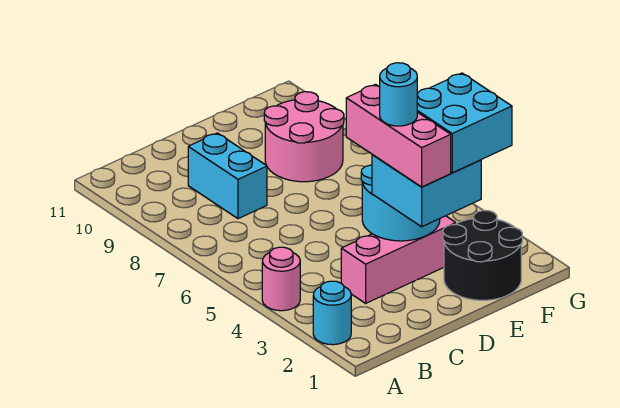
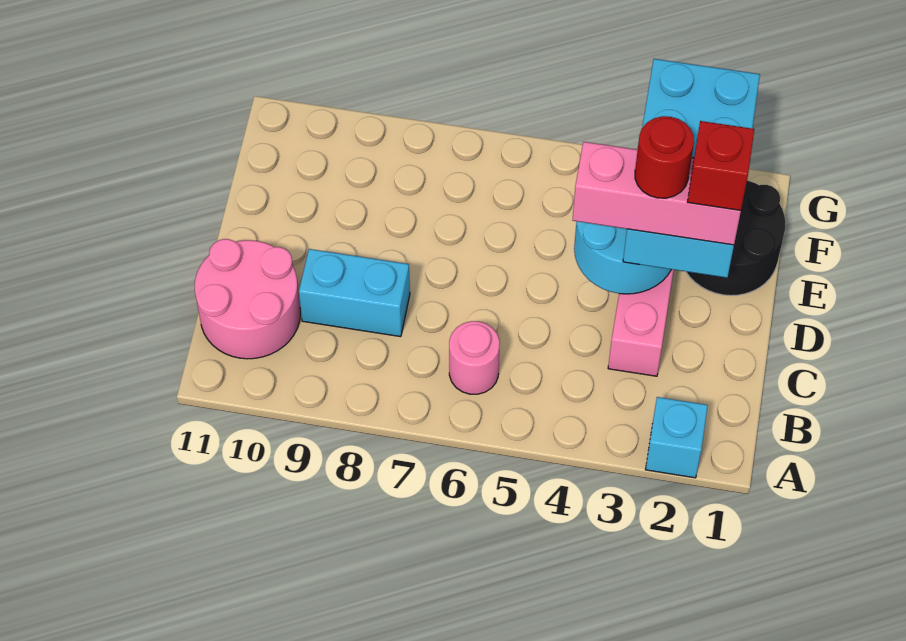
cyan 1x1 round brick [313,281,351,345] -> cyan 1x1 brick [646,397,708,478]
pink 1x1 round brick [262,247,300,311] -> pink 1x1 round brick moved to [449,321,500,394]
none -> red 1x1 brick [687,121,754,210]
cyan 1x1 round brick [380,63,417,126] -> red 1x1 round brick [635,116,694,198]
pink 2x2 round brick [264,92,344,182] -> pink 2x2 round brick moved to [195,239,300,359]

